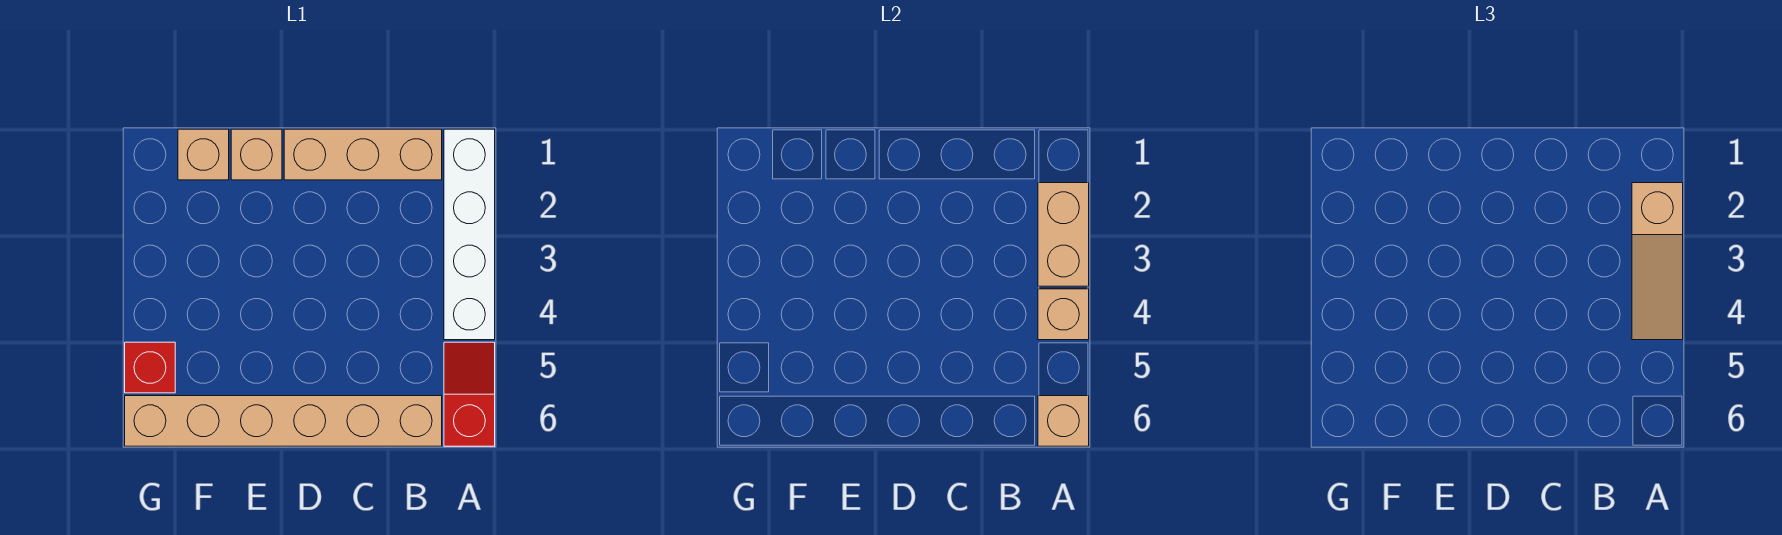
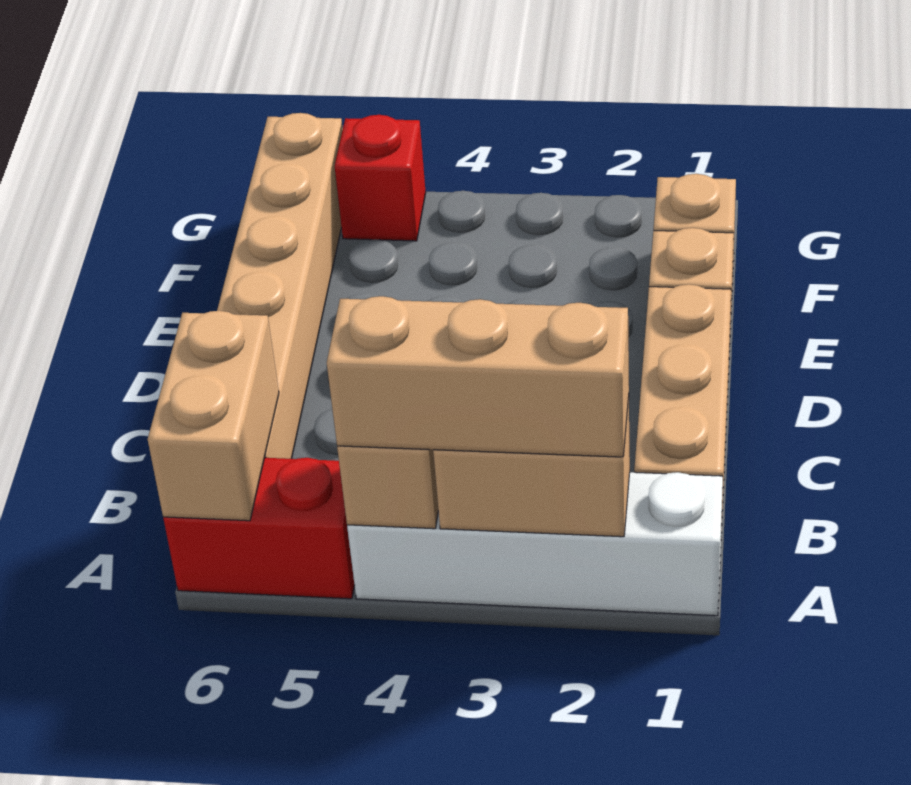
tan 1x3 slope [1632,183,1683,340] -> tan 1x3 brick [327,296,629,457]
red 1x2 slope [444,342,495,446] -> red 1x2 brick [163,458,354,599]
tan 1x1 brick [1038,396,1089,446] -> tan 1x2 brick [148,311,279,521]

